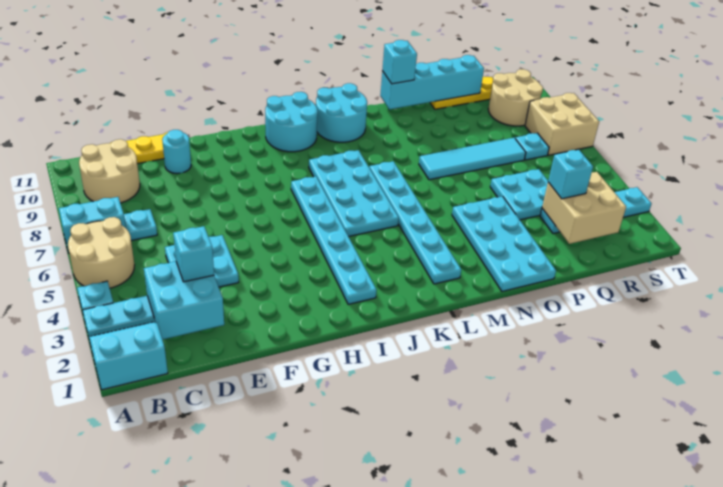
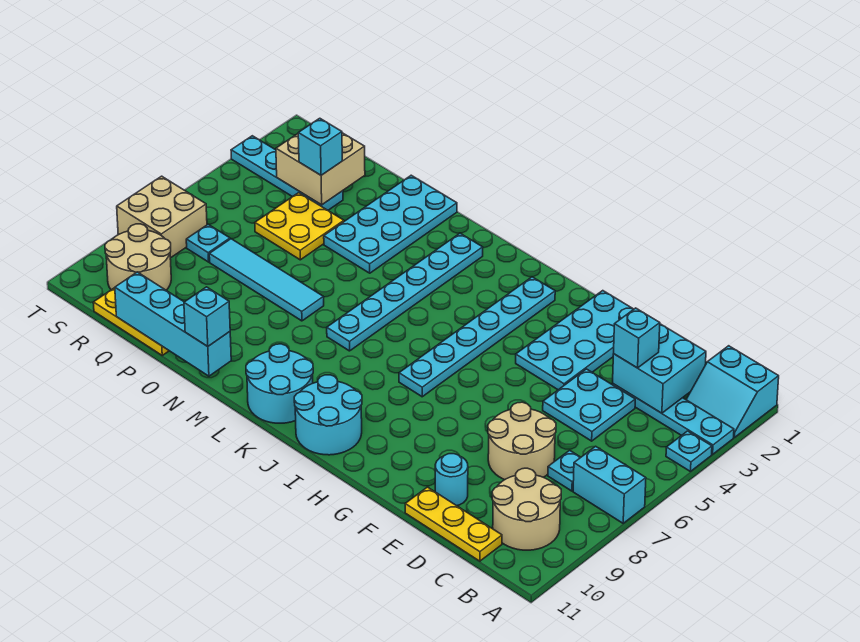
tan 2x2 round brick [68,217,134,288] -> tan 2x2 round brick moved to [488,402,556,480]
cyan 2x4 plate [309,150,399,237] -> cyan 2x4 plate moved to [516,291,634,390]
cyan 2x2 plate [490,169,548,220] -> yellow 2x2 plate [255,193,344,260]

